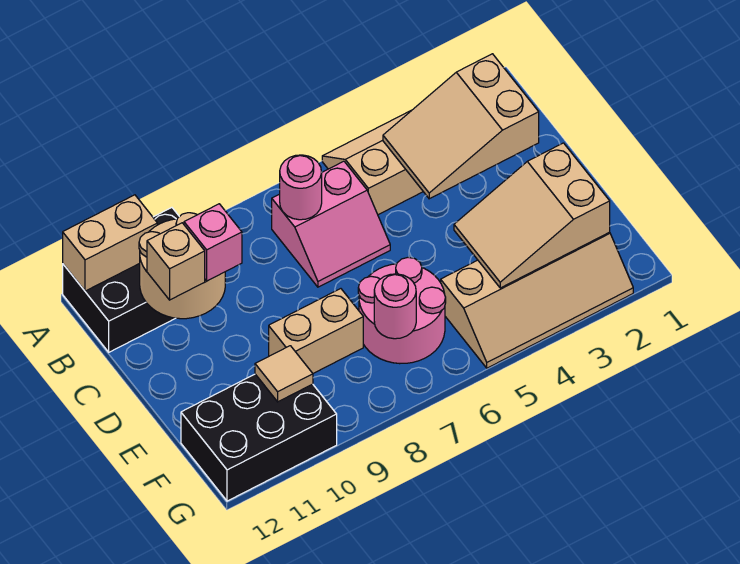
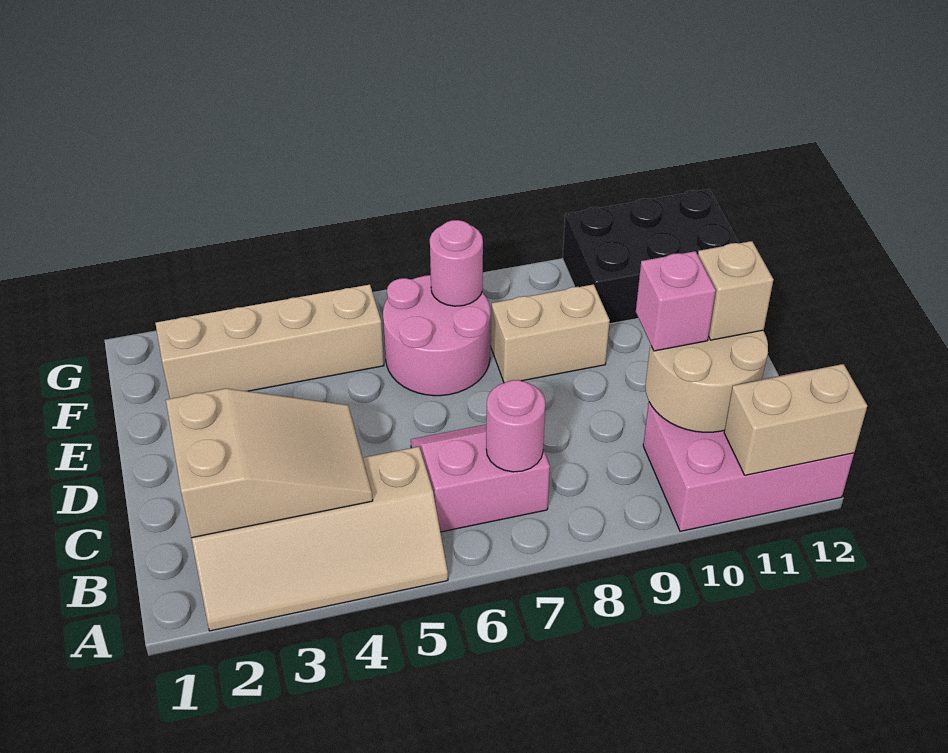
black 2x3 brick [63,208,179,352] -> pink 2x3 brick [643,370,854,531]
tan 2x3 slope [454,143,610,288] -> none
tan 1x1 tile [255,346,313,402] -> none

